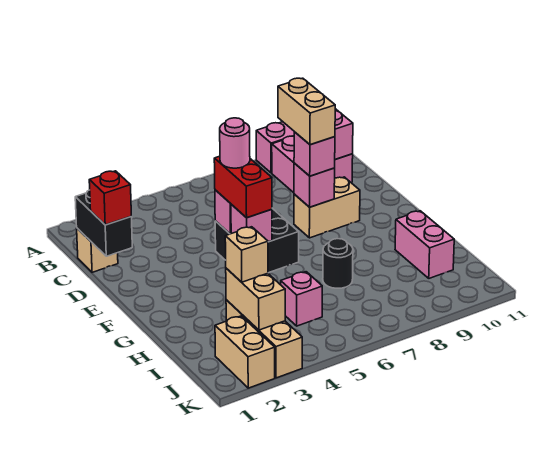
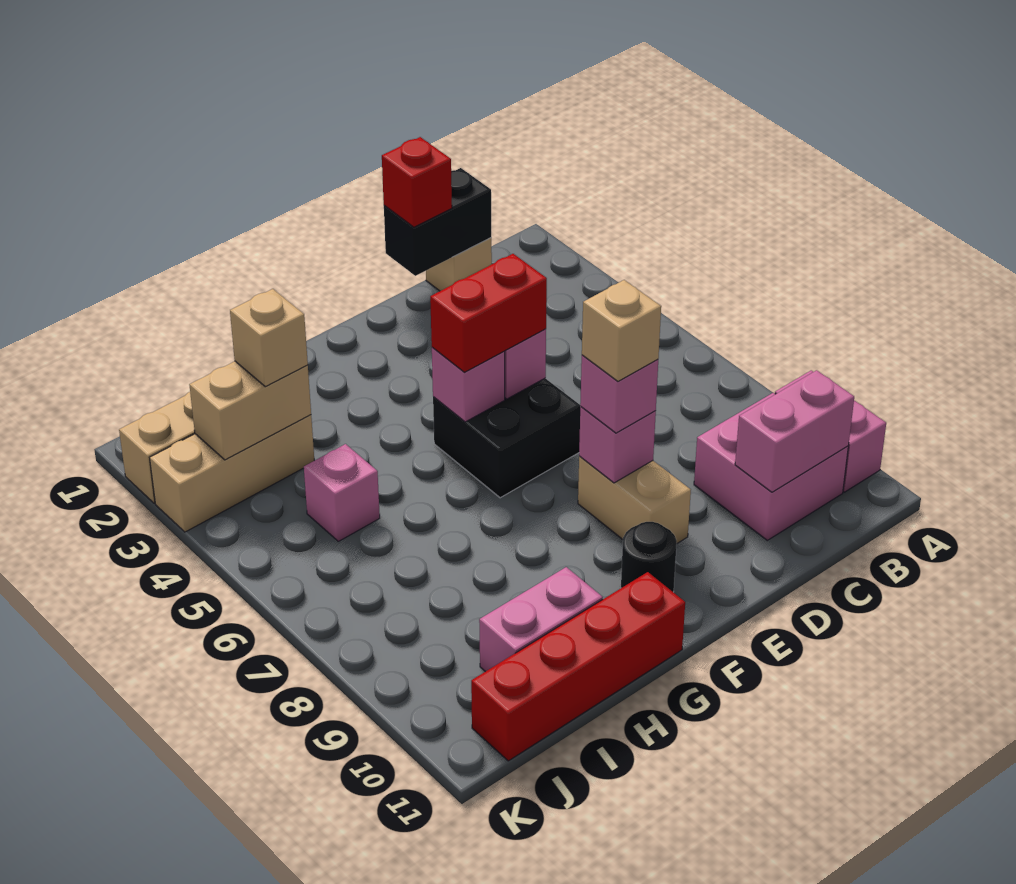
tan 1x2 brick [278,78,335,145] -> tan 1x1 brick [582,280,661,381]
pink 1x1 round brick [220,118,250,168] -> none
none -> red 1x4 brick [471,572,685,761]
black 1x1 round brick [323,239,353,288] -> black 1x1 round brick moved to [621,522,677,592]

